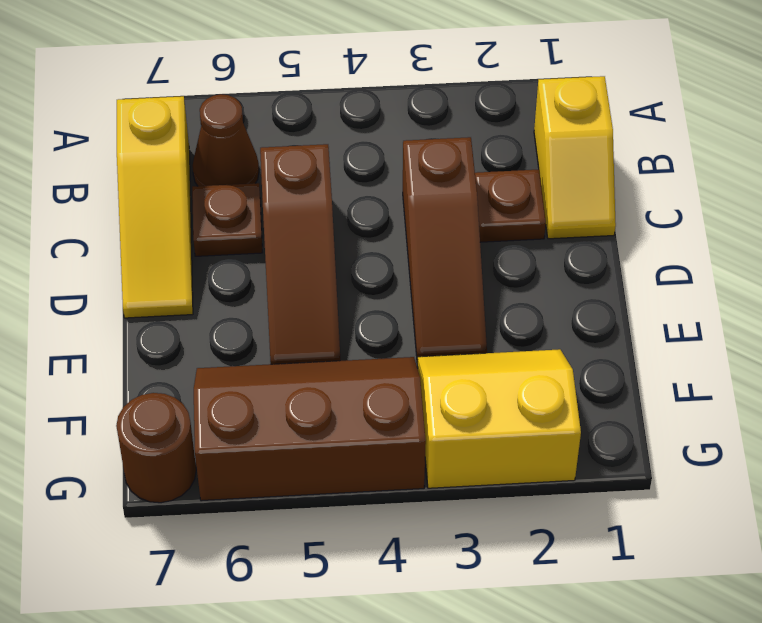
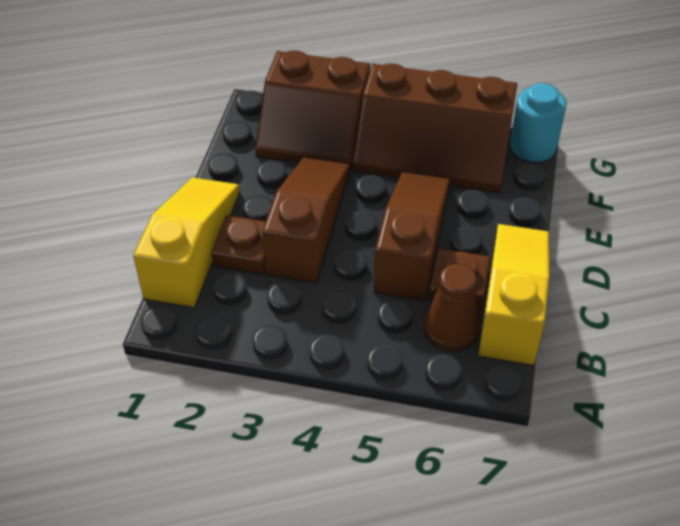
yellow 1x2 slope [534,76,616,239] -> yellow 1x3 slope [133,177,240,308]
yellow 2x2 slope [417,349,581,488] -> brown 2x2 slope [255,51,370,170]
brown 1x1 round brick [116,393,196,503] -> cyan 1x1 round brick [510,83,566,163]

